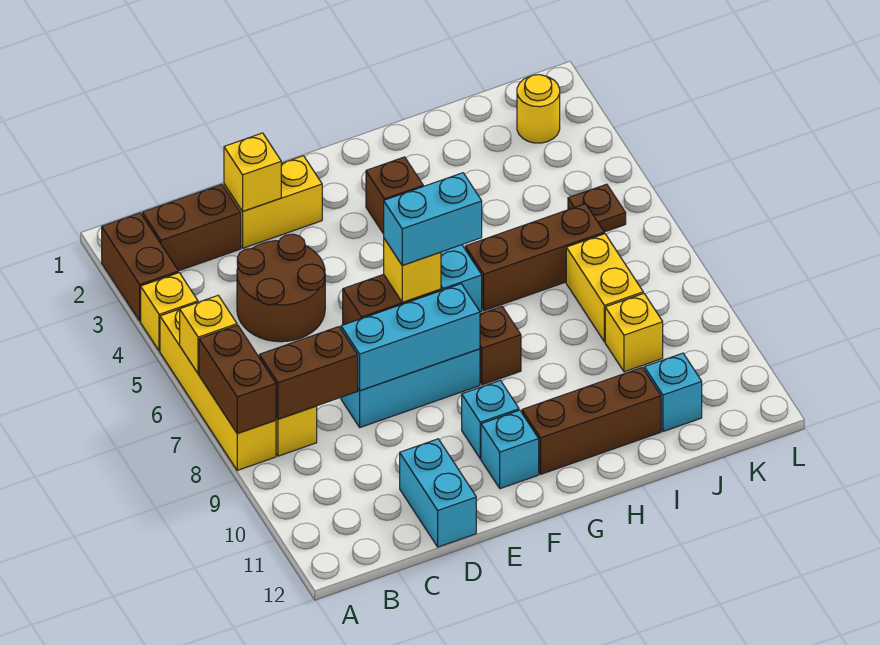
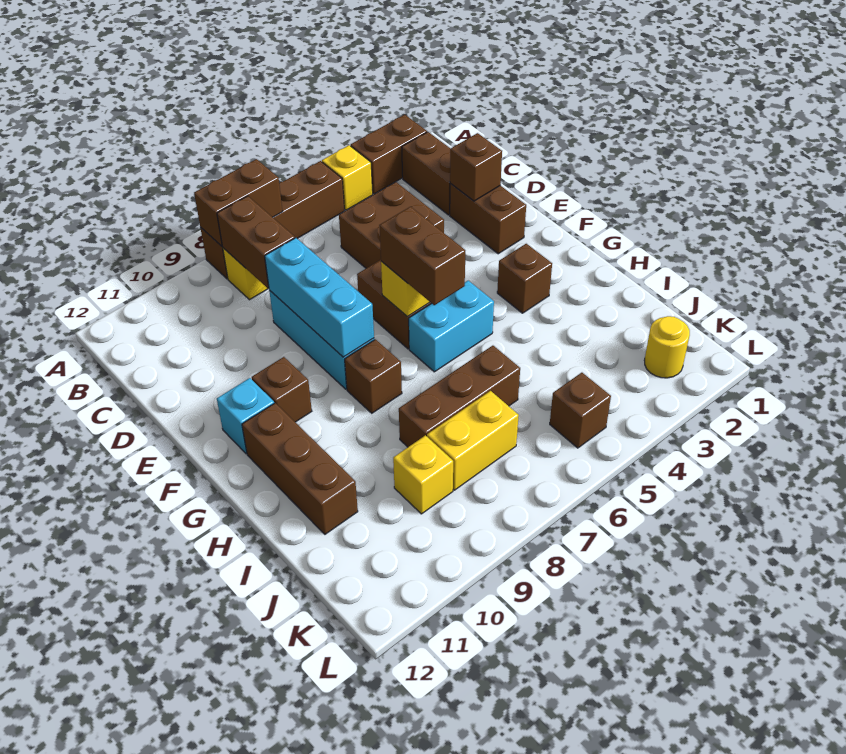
yellow 1x4 brick [160,309,276,470] -> brown 1x4 brick [200,161,345,279]
yellow 1x1 brick [180,296,237,374] -> none
brown 2x2 round brick [237,234,325,342] -> brown 2x2 brick [339,182,444,268]
yellow 1x2 brick [224,156,322,248] -> brown 1x2 brick [450,184,526,254]
yellow 1x1 brick [224,133,281,211] -> brown 1x1 brick [450,133,502,201]
cyan 1x2 brick [400,439,476,547] -> none
cyan 1x2 brick [384,173,482,265] -> brown 1x2 brick [379,207,465,305]
cyan 1x1 brick [462,380,519,459] -> brown 1x1 brick [252,357,312,422]
brown 1x3 brick [465,204,604,311] -> brown 1x3 brick turned to [399,346,520,447]
cyan 1x1 brick [644,353,702,431] -> none
brown 1x1 plate [568,184,626,232] -> brown 1x1 brick [550,373,611,448]

